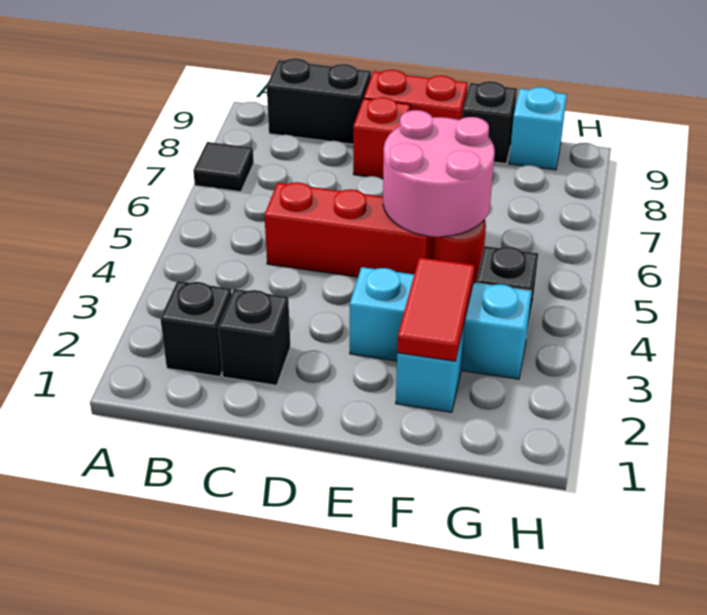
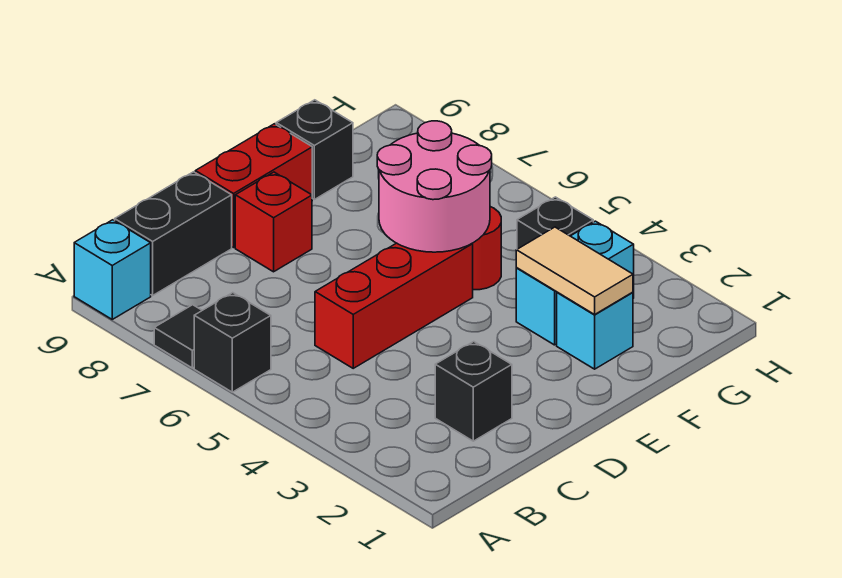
black 1x1 brick [160,281,232,377] -> black 1x1 brick moved to [194,293,271,392]
cyan 1x3 brick [350,267,532,379] -> cyan 1x2 brick [516,221,634,345]
red 1x2 tile [397,257,475,361] -> tan 1x2 tile [516,227,633,314]
cyan 1x1 brick [509,87,567,170] -> cyan 1x1 brick moved to [74,220,151,319]

